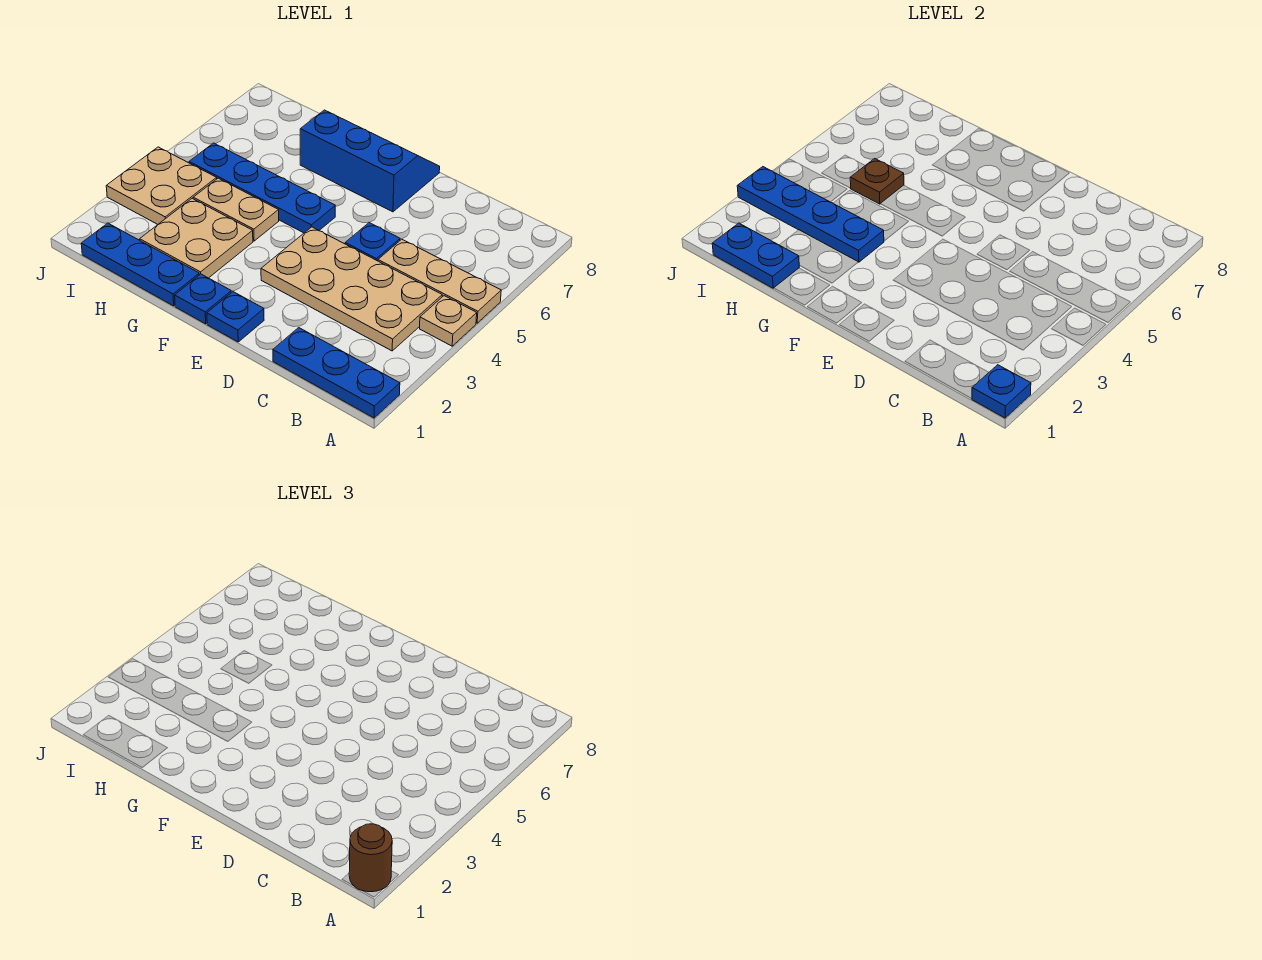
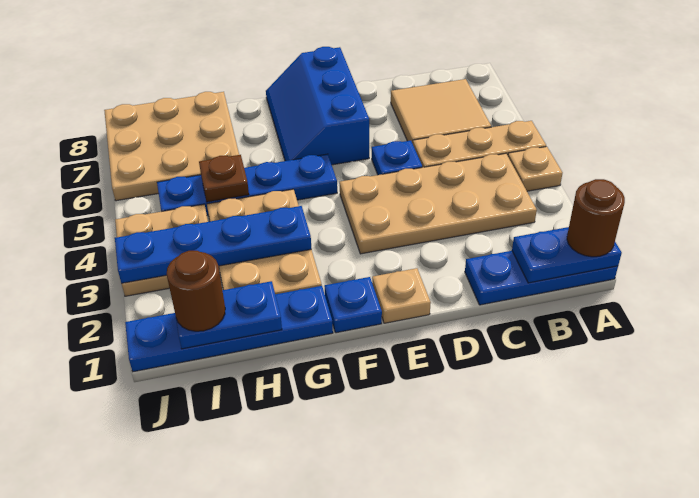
blue 1x1 plate [972,365,1031,418] -> blue 1x2 plate [512,227,622,283]
none -> tan 2x2 tile [391,79,491,144]
blue 1x1 plate [207,292,264,342] -> tan 1x1 plate [372,268,431,323]
blue 2x3 slope [300,110,440,212] -> blue 2x3 slope turned to [266,47,369,165]
blue 1x3 plate [81,223,199,306] -> blue 1x4 plate [125,286,333,372]
none -> tan 3x3 plate [104,92,239,201]
none -> brown 1x1 round brick [167,251,225,331]

